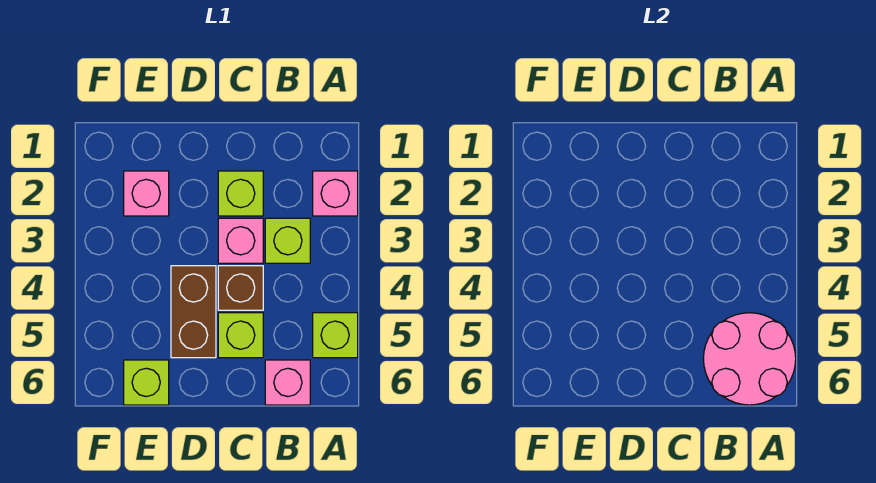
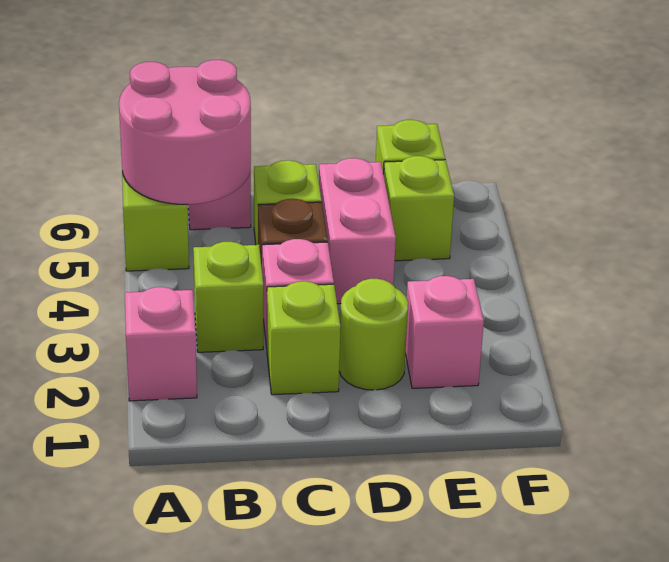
none -> lime 1x1 round brick [339,279,408,390]
brown 1x2 brick [171,266,216,358] -> pink 1x2 brick [319,158,396,304]
none -> lime 1x1 brick [384,156,454,261]

